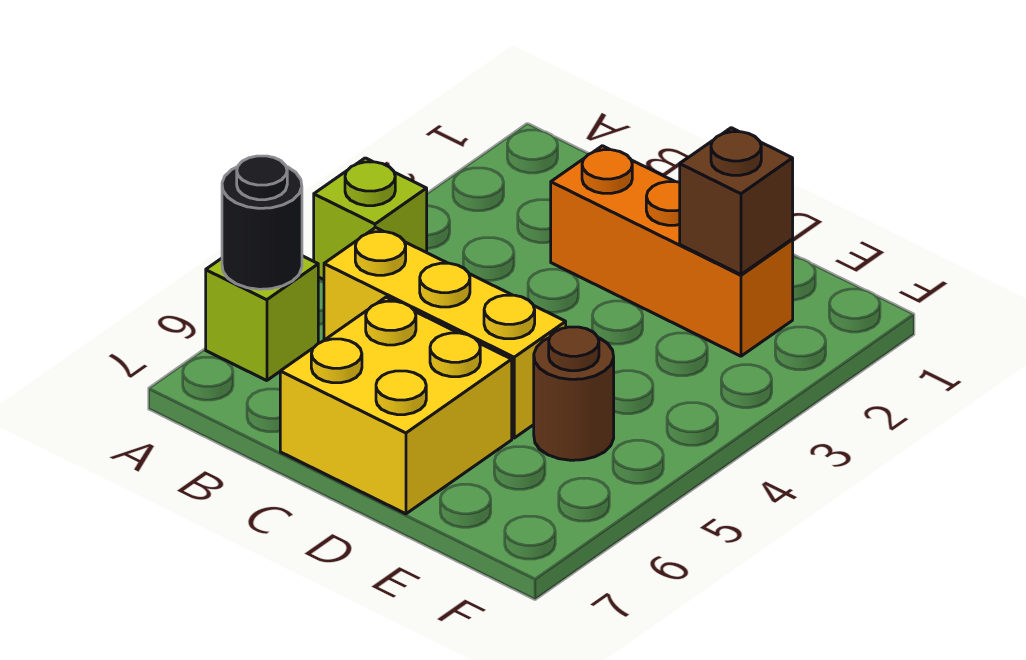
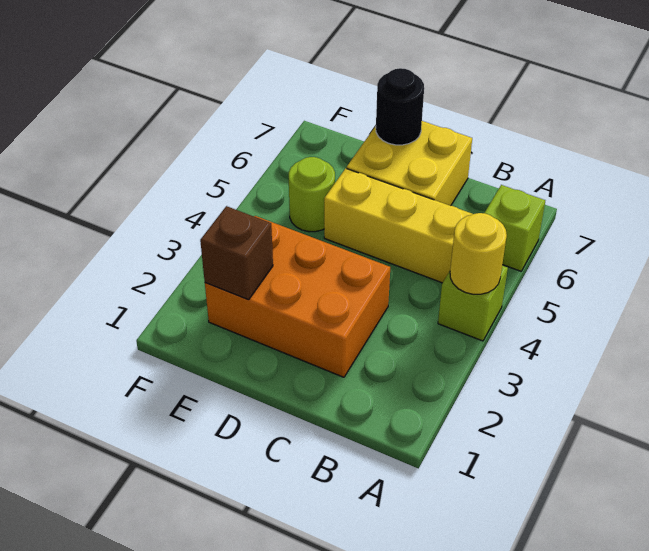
none -> yellow 1x1 round brick [450,213,507,294]
black 1x1 round brick [222,156,302,289] -> black 1x1 round brick moved to [376,68,424,145]
orange 1x3 brick [551,146,793,356] -> orange 2x3 brick [205,216,390,377]
brown 1x1 round brick [534,327,614,460] -> lime 1x1 round brick [289,157,335,232]

